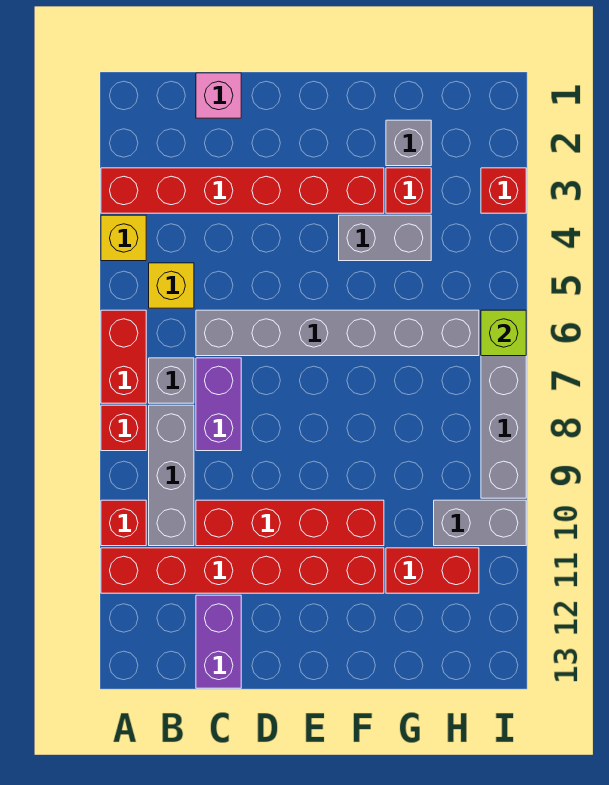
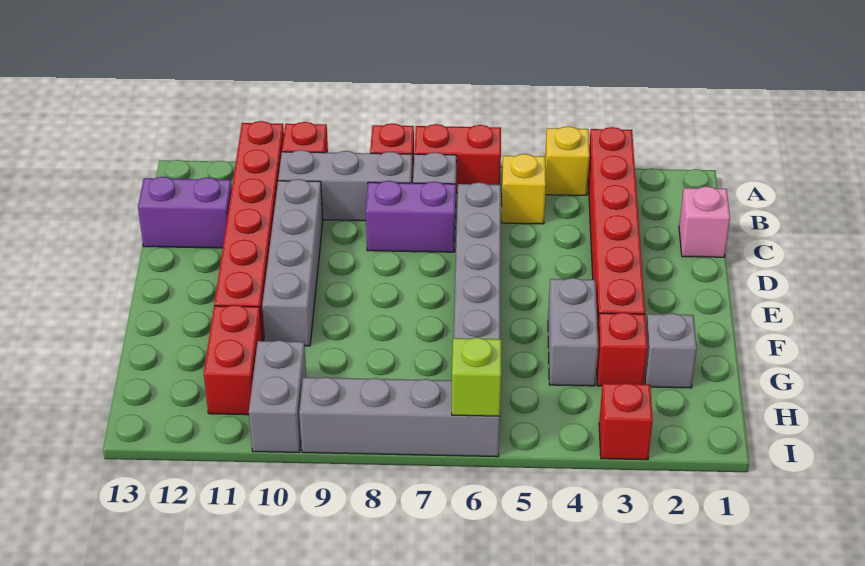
red 1x4 brick [196,500,384,546] -> grey 1x4 brick [262,179,323,346]

